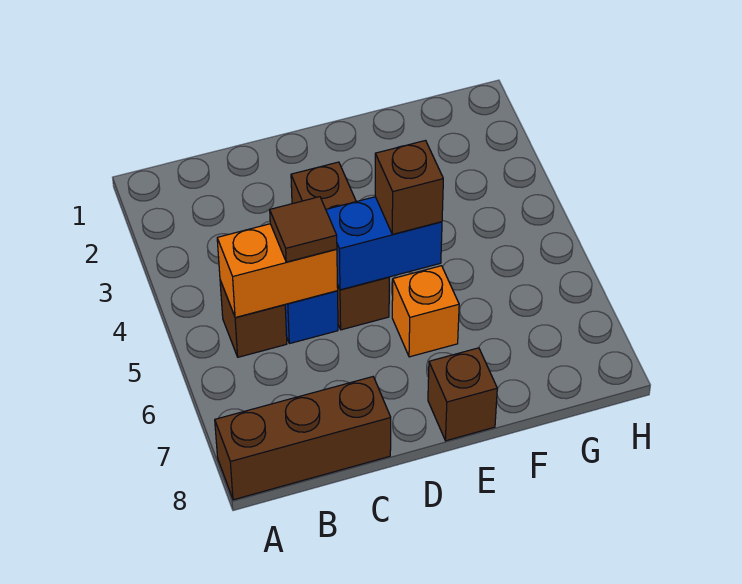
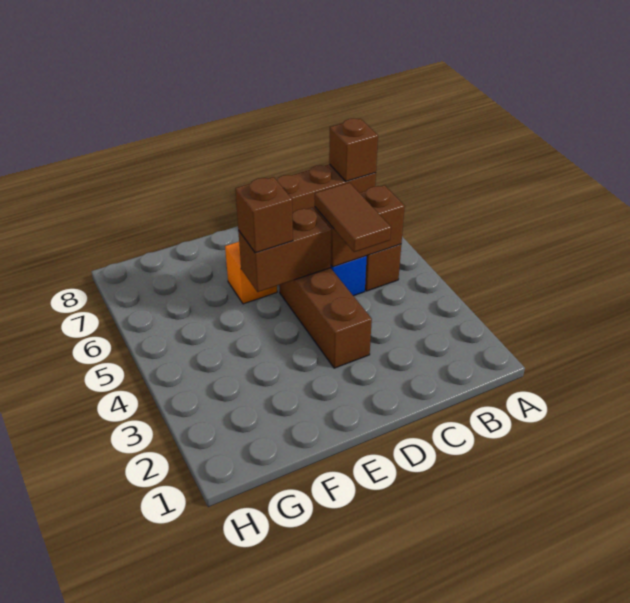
orange 1x2 brick [217,224,338,318] -> brown 1x2 brick [315,185,405,267]
brown 1x1 tile [270,197,337,262] -> brown 1x2 tile [315,183,391,252]
blue 1x2 brick [326,197,442,290] -> brown 1x2 brick [238,207,331,292]
brown 1x1 brick [428,348,497,441] -> brown 1x1 brick moved to [329,118,378,181]

